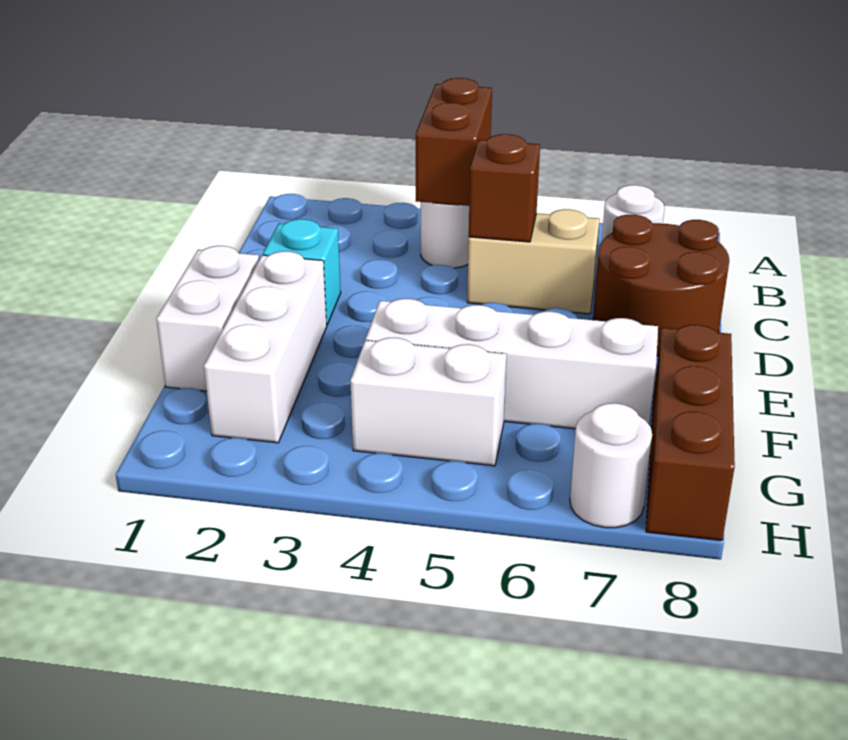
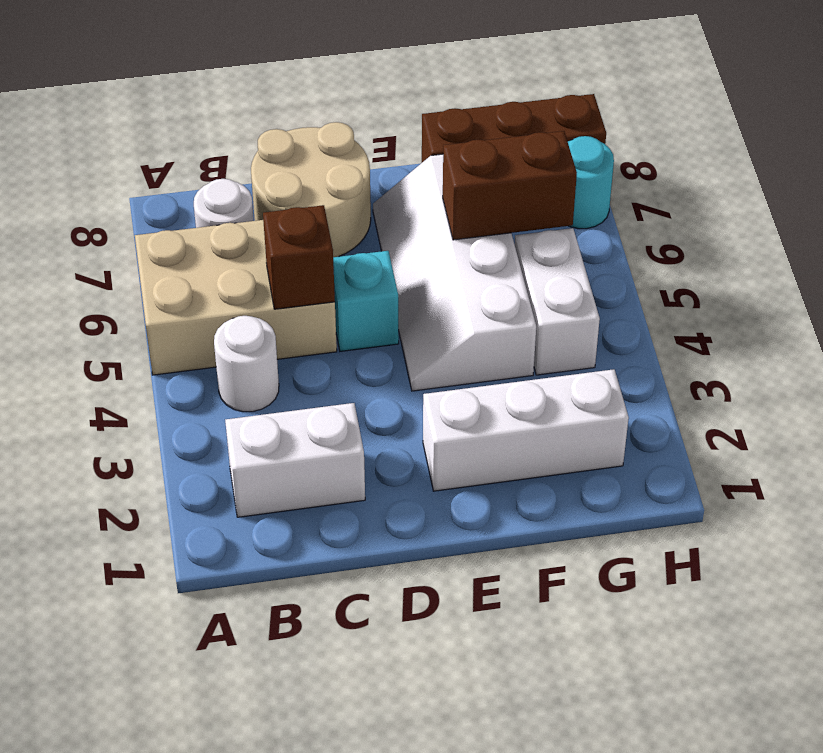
brown 1x2 brick [416,78,492,206] -> brown 1x2 brick moved to [443,131,577,240]
tan 1x2 brick [467,209,600,314] -> tan 2x3 brick [135,220,337,375]
brown 2x2 round brick [593,215,729,356] -> tan 2x2 round brick [251,122,371,257]
cyan 1x1 brick [263,219,341,325] -> cyan 1x1 brick moved to [333,251,399,351]
white 1x2 brick [156,246,259,391] -> white 1x2 brick moved to [225,403,365,517]
white 1x1 round brick [570,403,652,528] -> cyan 1x1 round brick [568,136,614,229]

